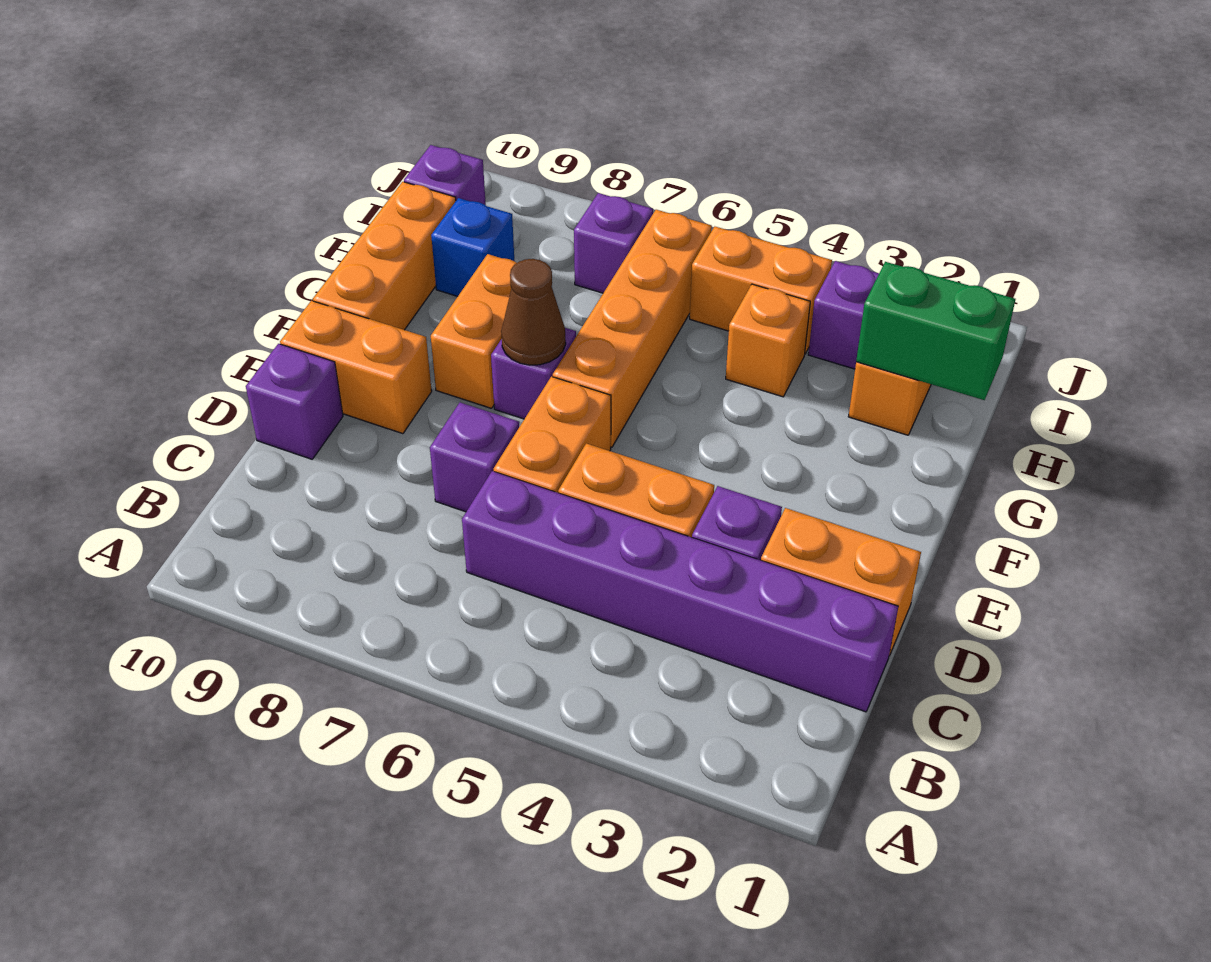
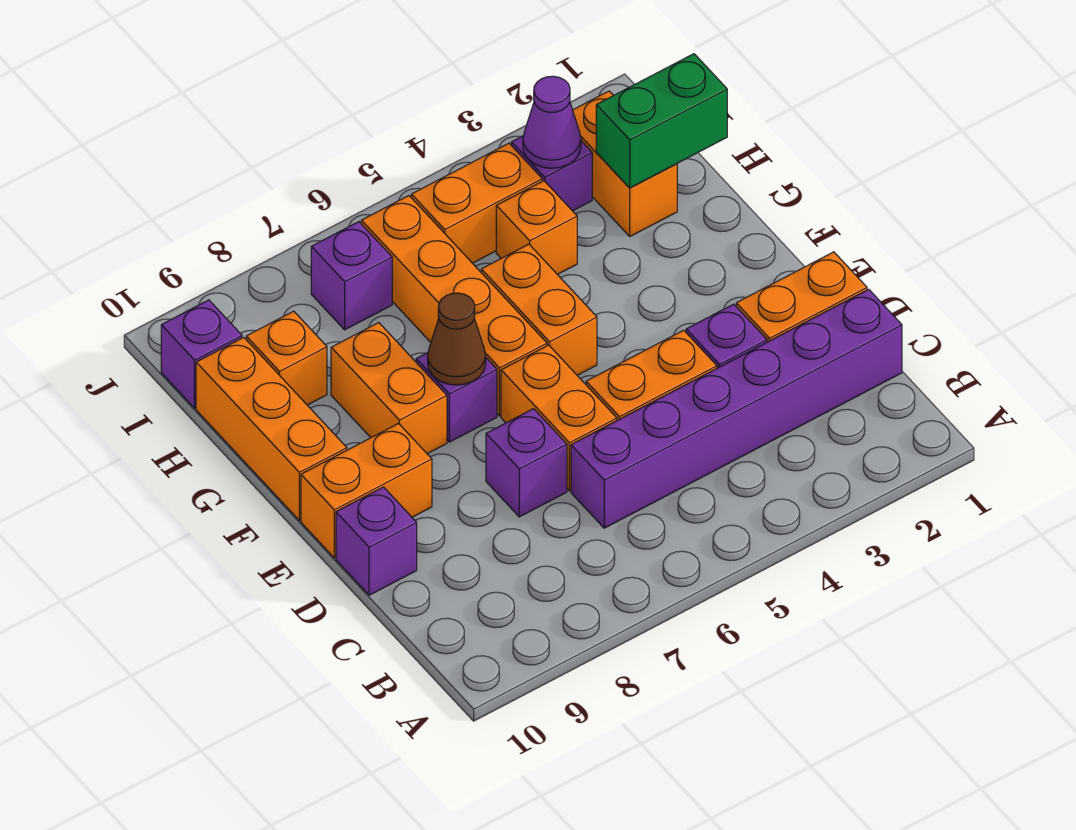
none -> orange 1x2 brick [481,244,597,375]
blue 1x1 brick [431,198,514,296] -> orange 1x1 brick [246,311,327,405]
none -> purple 1x1 cone [523,76,581,168]

